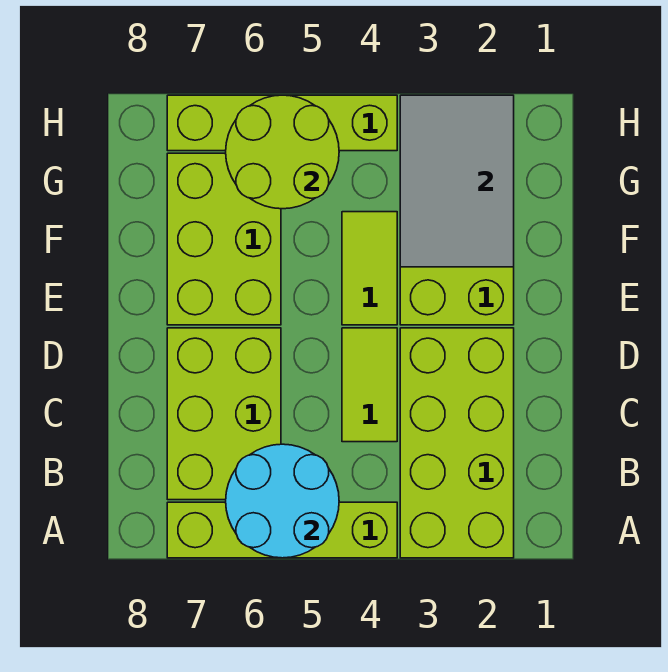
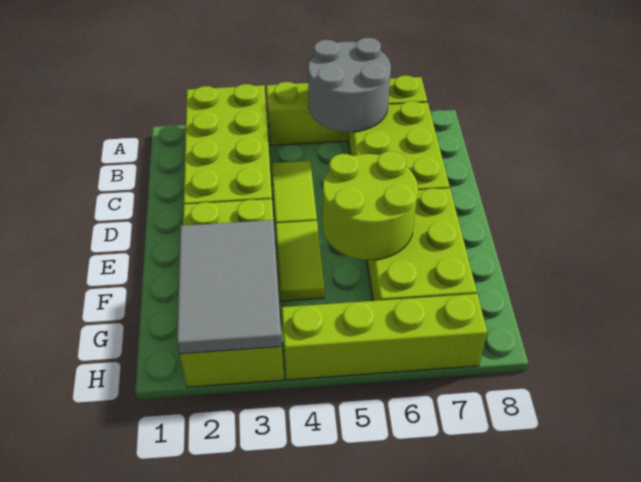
cyan 2x2 round brick [226,444,339,558] -> grey 2x2 round brick [308,38,391,132]
lime 2x2 round brick [226,95,339,209] -> lime 2x2 round brick moved to [323,151,418,260]

